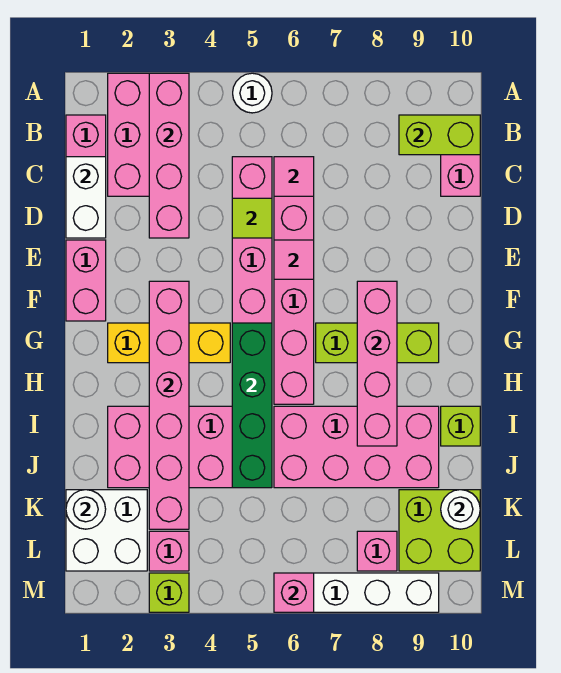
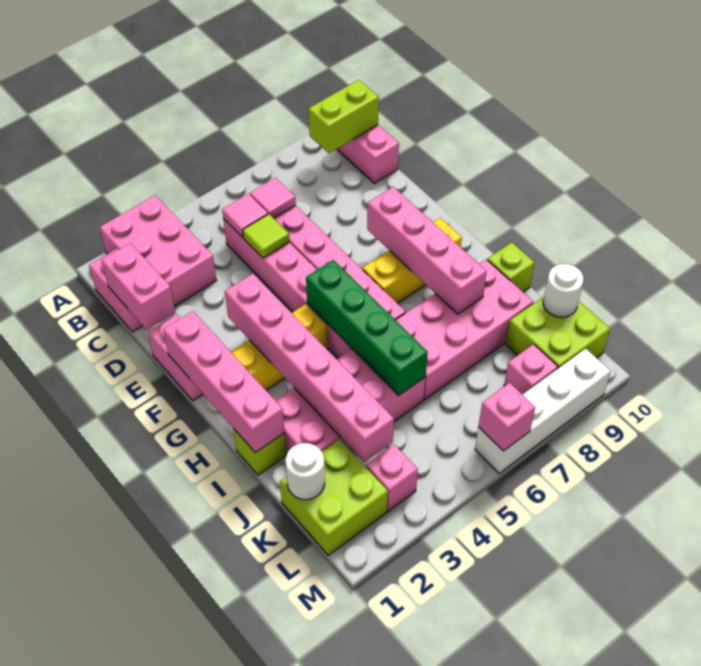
pink 1x4 brick [149,73,189,238] -> pink 1x4 brick moved to [163,311,284,453]
white 1x1 round brick [233,73,272,113] -> none
white 1x2 brick [66,157,106,238] -> pink 1x2 brick [102,243,175,330]
pink 1x1 tile [274,240,314,279] -> pink 1x1 tile moved to [222,194,268,237]
lime 1x3 brick [316,323,439,363] -> yellow 1x3 brick [362,218,462,304]
white 2x2 brick [66,490,147,571] -> lime 2x2 brick [280,439,388,555]
lime 1x1 brick [149,573,189,612] -> lime 1x1 brick moved to [234,429,286,475]

